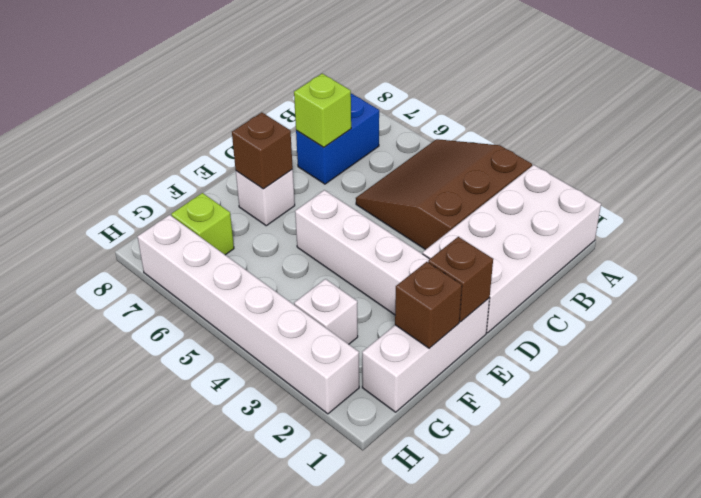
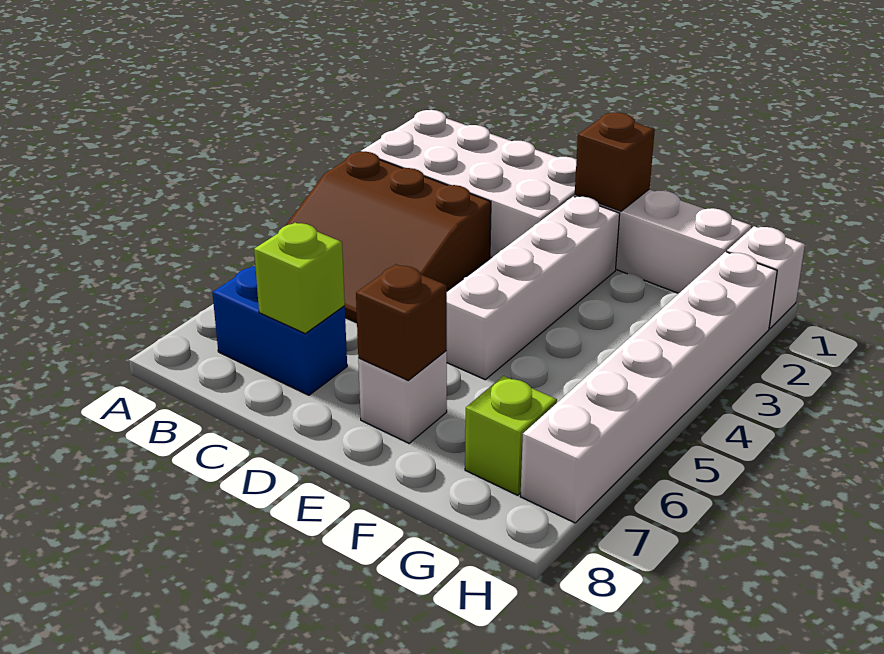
brown 1x1 brick [395,262,462,348] -> none
white 1x1 brick [294,279,358,344] -> white 1x1 brick moved to [727,226,805,328]

